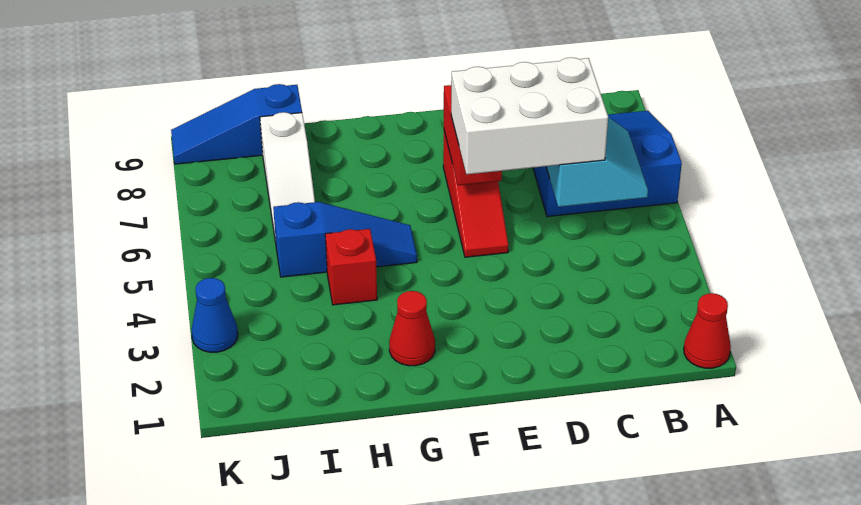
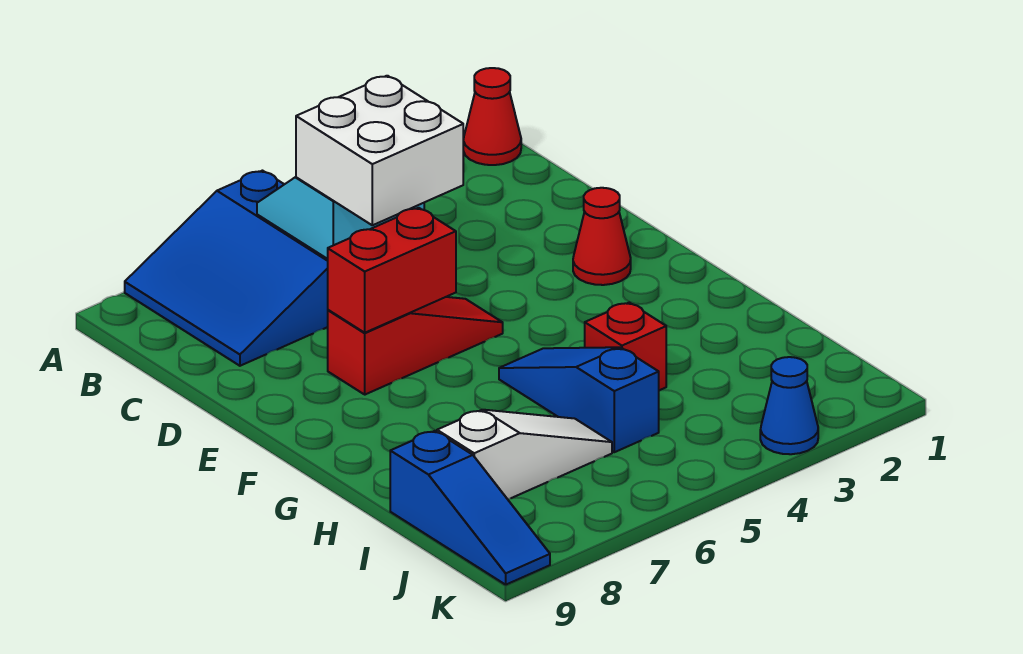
white 2x3 brick [451,57,608,174] -> white 2x2 brick [296,76,463,225]
red 1x1 cone [389,291,435,366] -> red 1x1 cone moved to [573,188,631,285]

